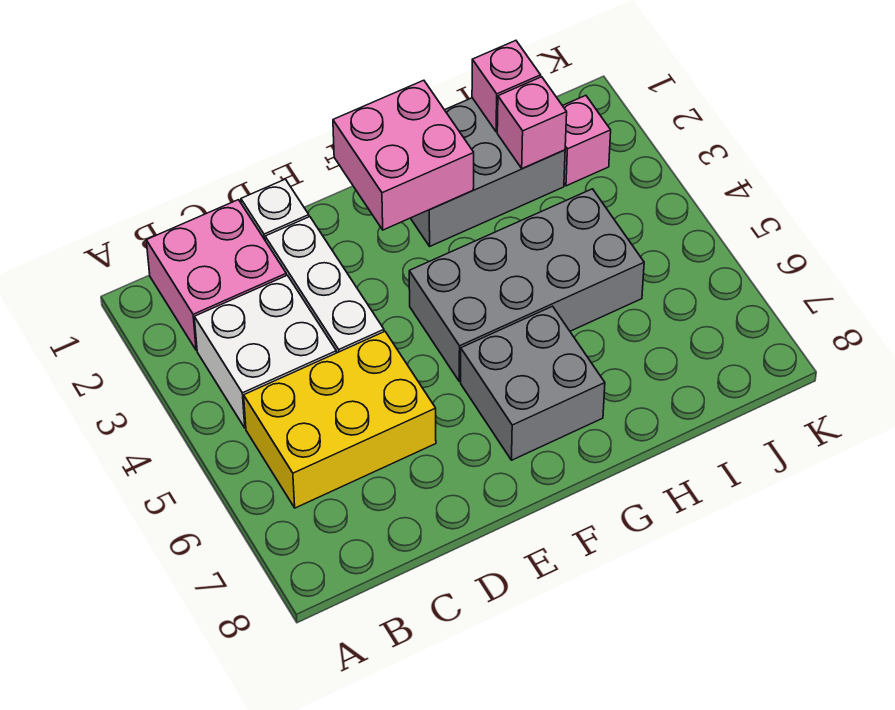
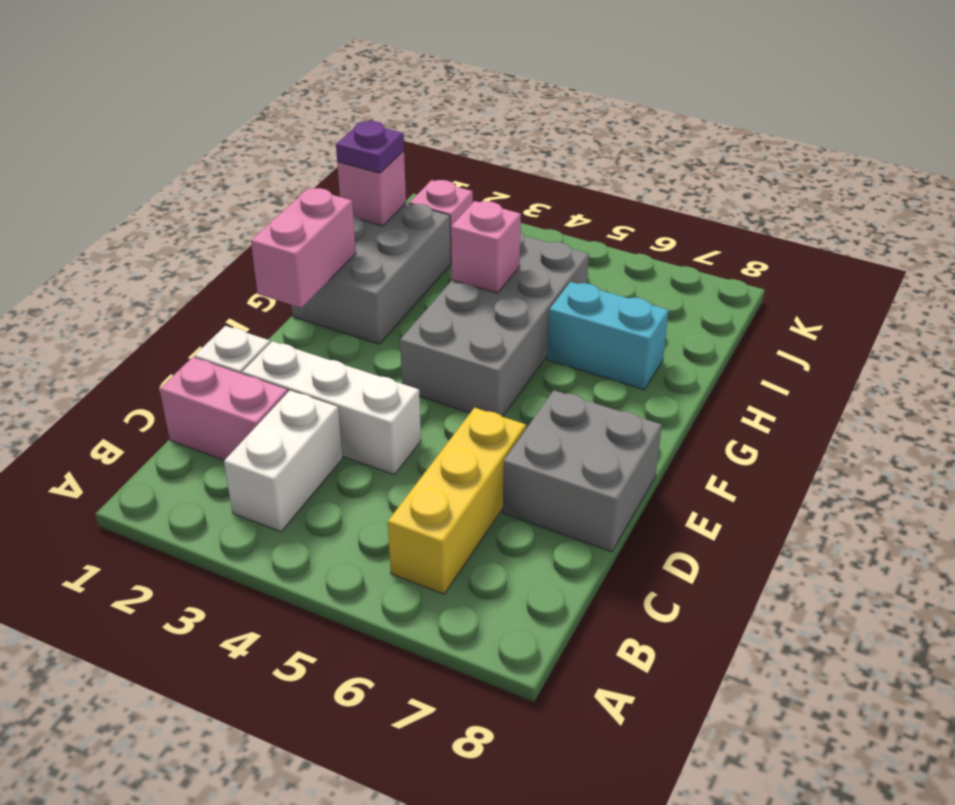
pink 2x2 brick [146,200,286,350] -> pink 1x2 brick [160,357,288,460]
white 2x2 brick [194,275,336,428] -> white 1x2 brick [224,391,343,532]
yellow 2x3 brick [244,332,436,508] -> yellow 1x3 brick [388,408,526,594]
pink 2x2 brick [333,80,474,230] -> pink 1x2 brick [251,188,356,308]
grey 2x2 brick [461,306,605,460] -> grey 2x2 brick moved to [503,390,662,552]
none -> cyan 1x2 brick [547,282,669,390]
none -> purple 1x1 plate [336,121,404,173]
pink 1x1 brick [497,77,567,168] -> pink 1x1 brick moved to [451,201,521,293]

